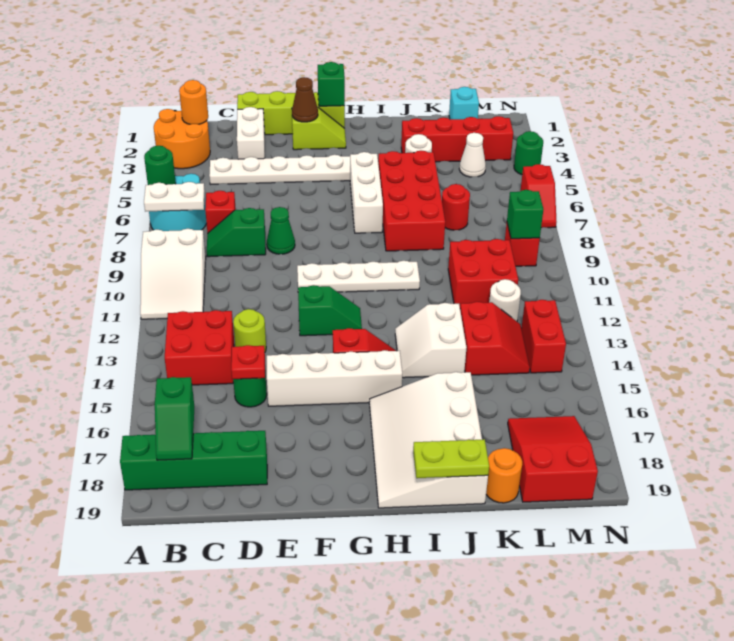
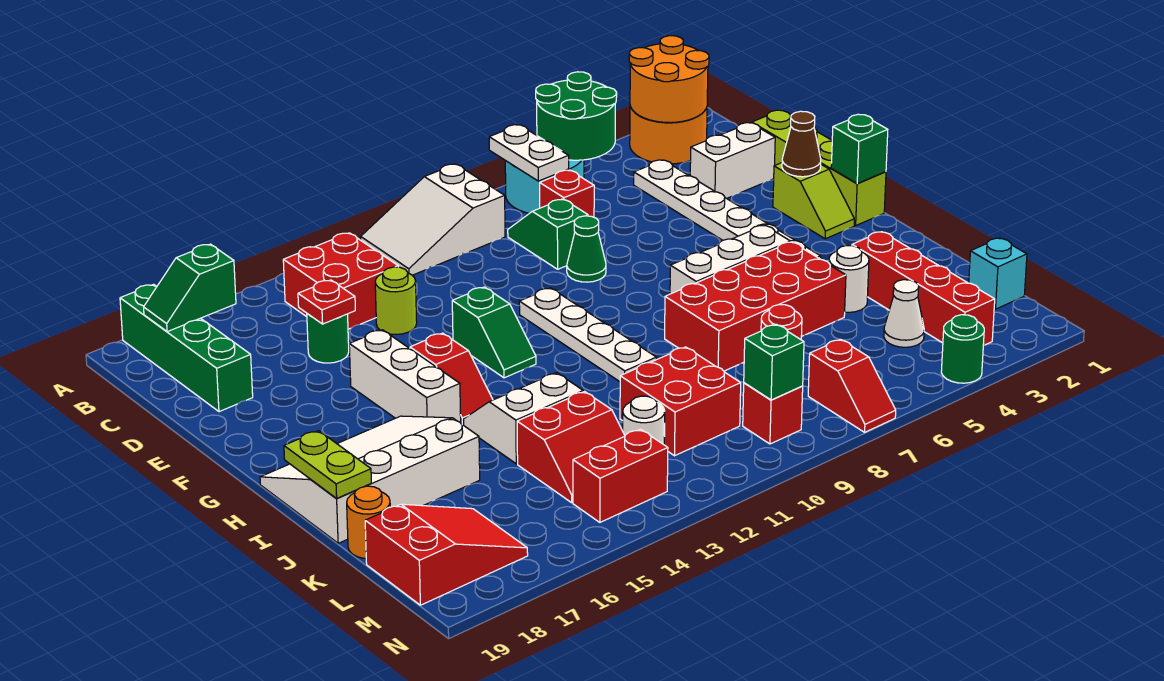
green 1x1 round brick [144,146,176,185] -> green 2x2 round brick [536,72,617,160]
orange 1x1 round brick [179,80,208,124] -> orange 2x2 round brick [629,36,709,123]
white 1x4 brick [267,350,402,406] -> white 1x3 brick [349,330,461,423]
red 1x2 slope [521,164,557,228] -> red 1x2 slope turned to [808,339,896,432]

